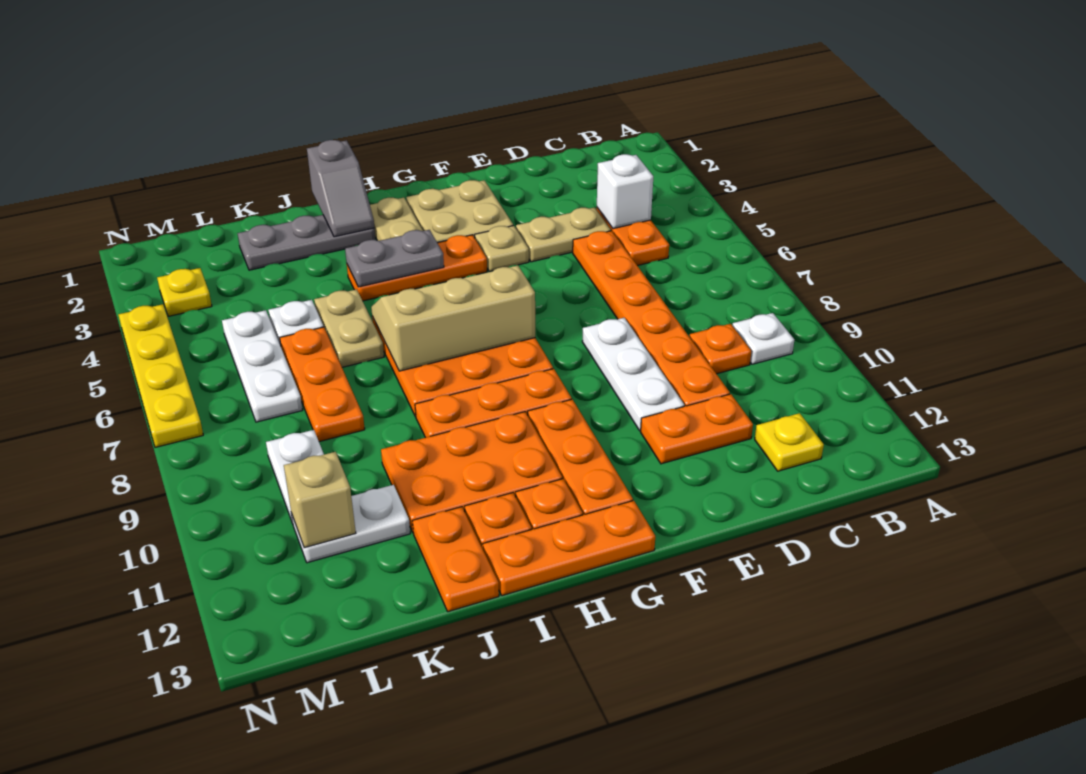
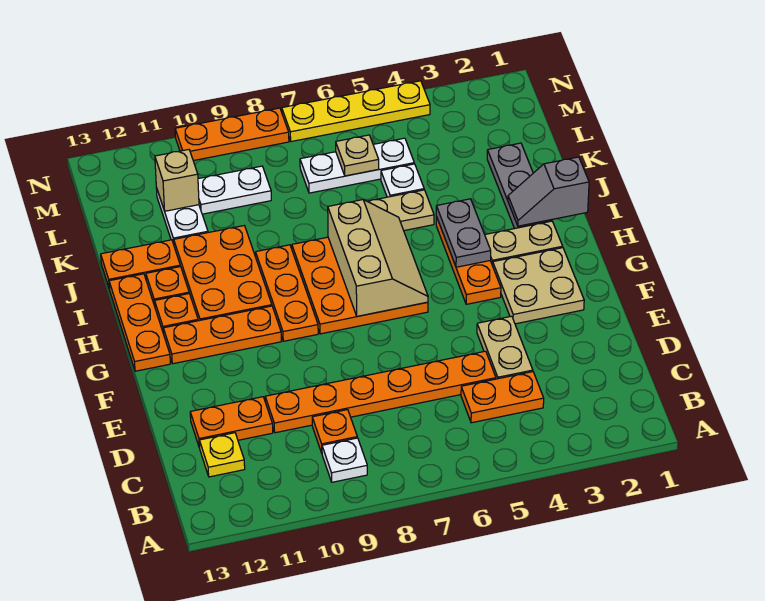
white 1x1 brick [597,154,653,229] -> none
orange 1x2 plate [641,394,753,464] -> orange 1x2 plate turned to [190,397,273,448]
white 1x3 plate [582,318,684,431] -> none
tan 1x1 plate [475,226,529,271] -> tan 1x1 plate moved to [336,135,379,176]
orange 1x3 plate [280,327,365,442] -> orange 1x3 plate moved to [175,108,289,161]
yellow 1x1 plate [157,268,212,316] -> none

